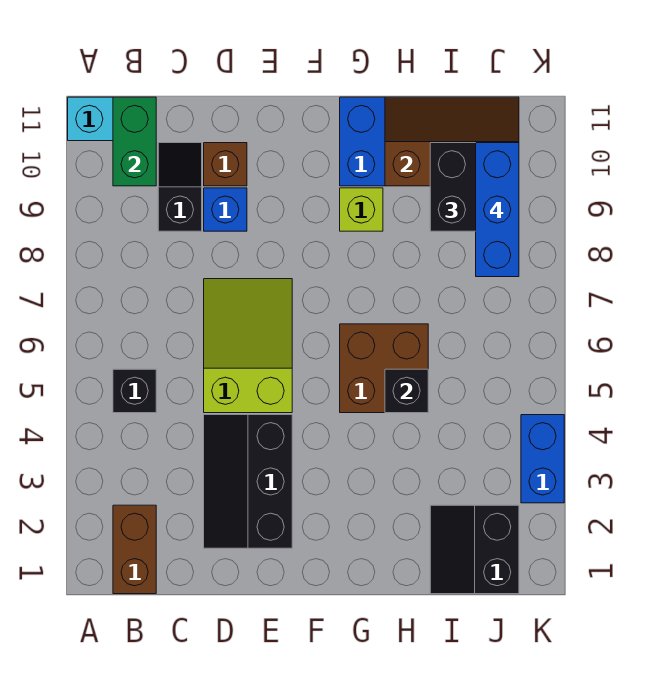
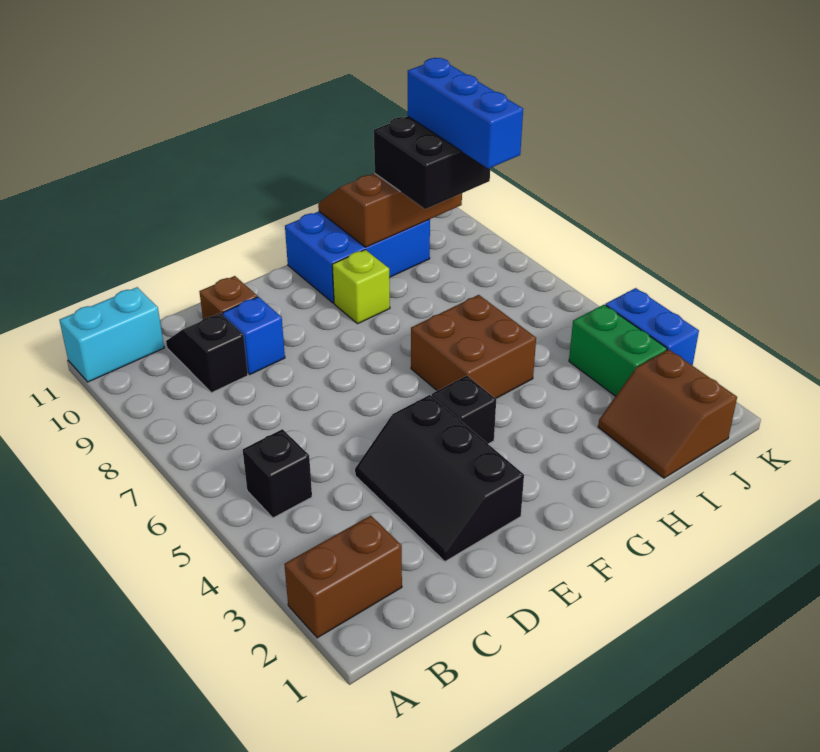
brown 1x2 brick [113,505,156,594] -> brown 1x2 brick turned to [284,516,402,638]
green 1x2 brick [113,97,156,186] -> green 1x2 brick moved to [569,305,667,396]
lime 2x3 slope [204,279,292,413] -> none
black 1x1 brick [385,369,428,413] -> black 1x1 brick moved to [432,376,496,444]
black 2x2 slope [430,505,519,594] -> brown 2x2 slope [598,349,737,478]

